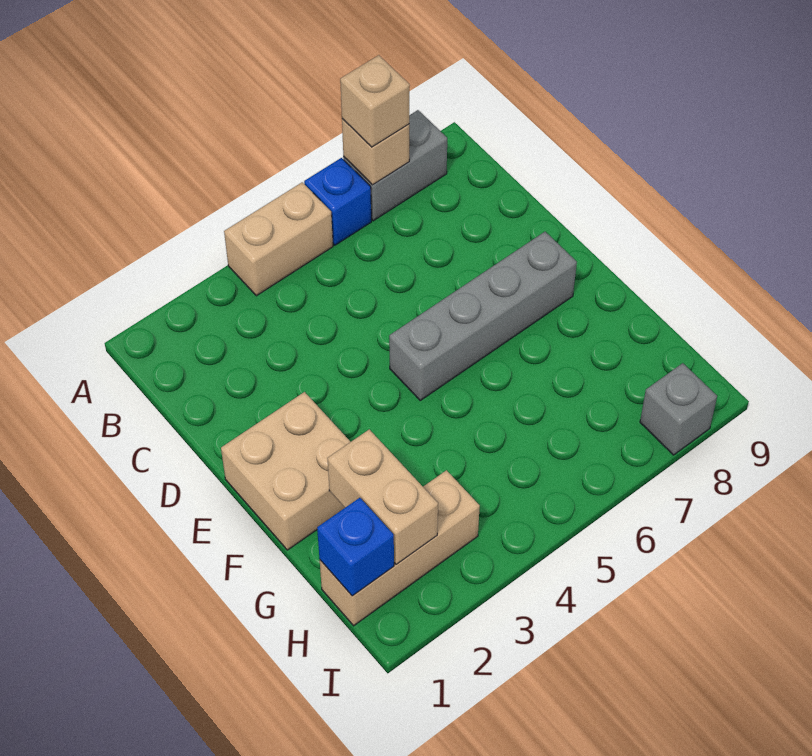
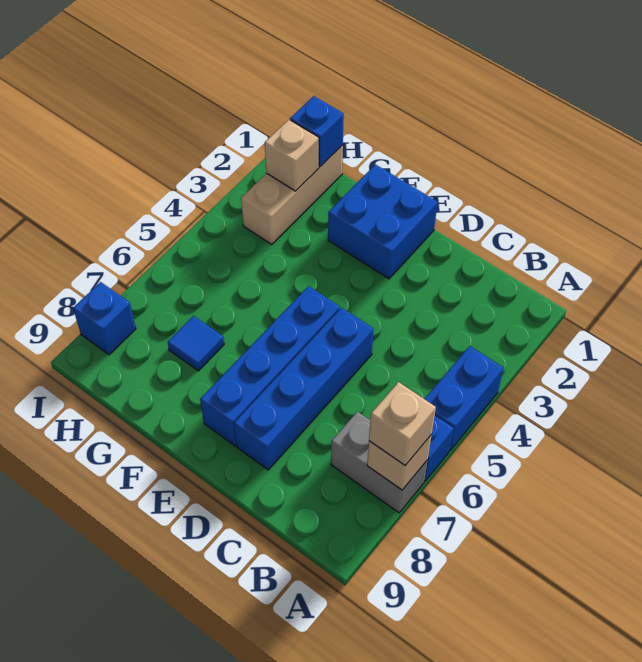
tan 1x2 brick [224,182,333,296] -> blue 1x2 brick [425,346,503,450]
grey 1x2 brick [343,110,447,221] -> grey 1x2 brick turned to [331,412,428,513]
none -> blue 1x4 brick [234,308,373,470]
tan 2x2 brick [221,392,350,550] -> blue 2x2 brick [328,165,438,279]
grey 1x4 brick [389,232,577,400] -> blue 1x4 brick [200,286,340,446]
tan 1x2 brick [327,429,438,565] -> tan 1x1 brick [265,120,319,191]
none -> blue 1x1 tile [168,316,224,371]
grey 1x1 brick [640,363,717,455] -> blue 1x1 brick [73,282,136,355]

